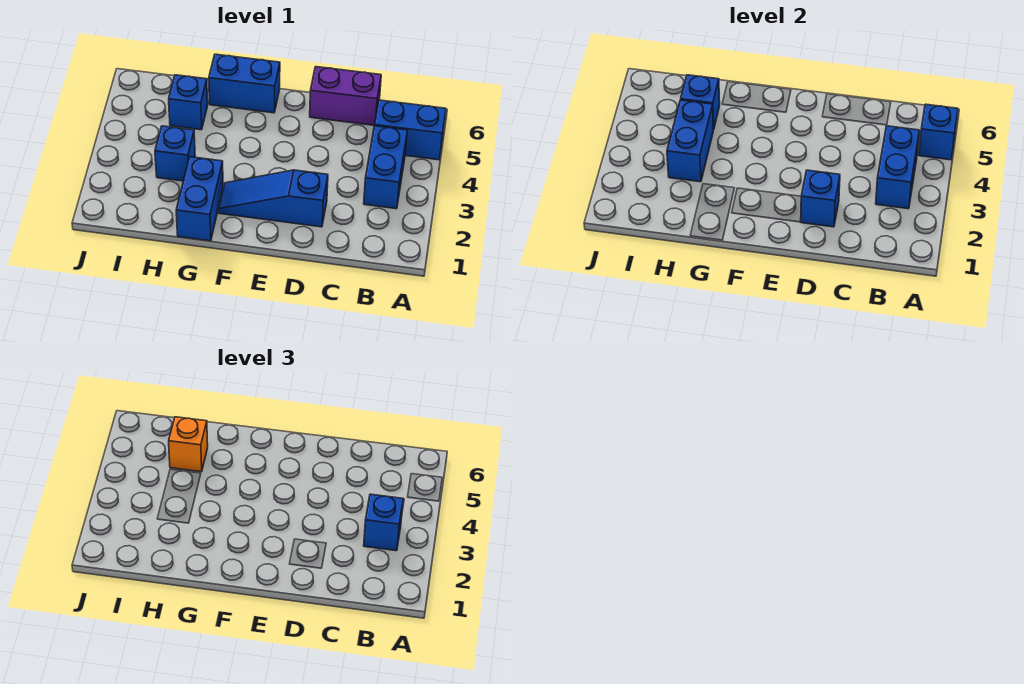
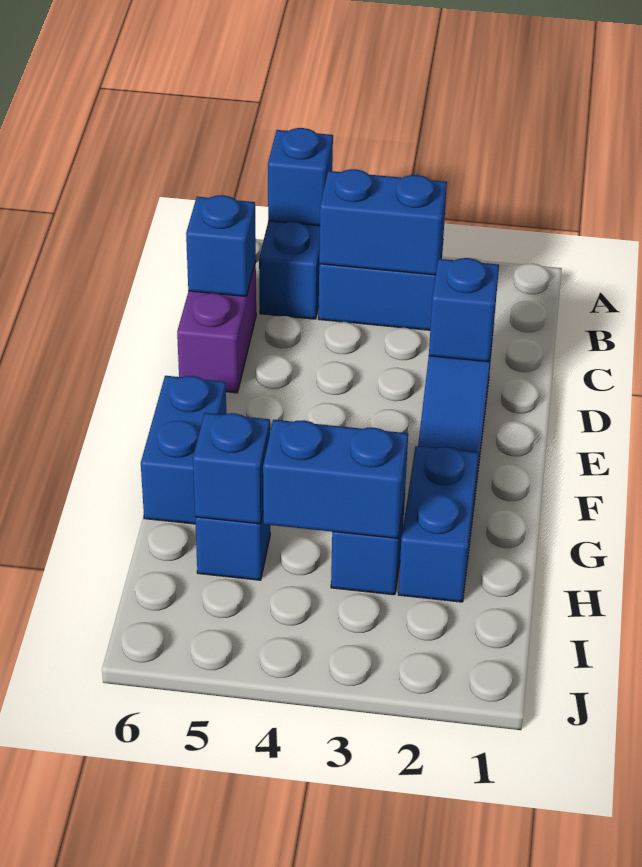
blue 1x1 brick [364,494,403,551] -> blue 1x1 brick moved to [186,195,256,297]
blue 1x2 brick [176,157,223,241] -> blue 1x2 brick turned to [398,446,479,602]
orange 1x1 brick [169,417,208,472] -> none

